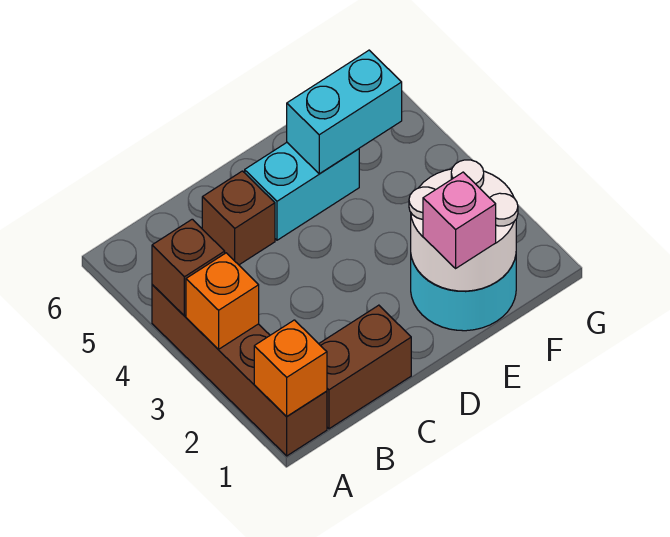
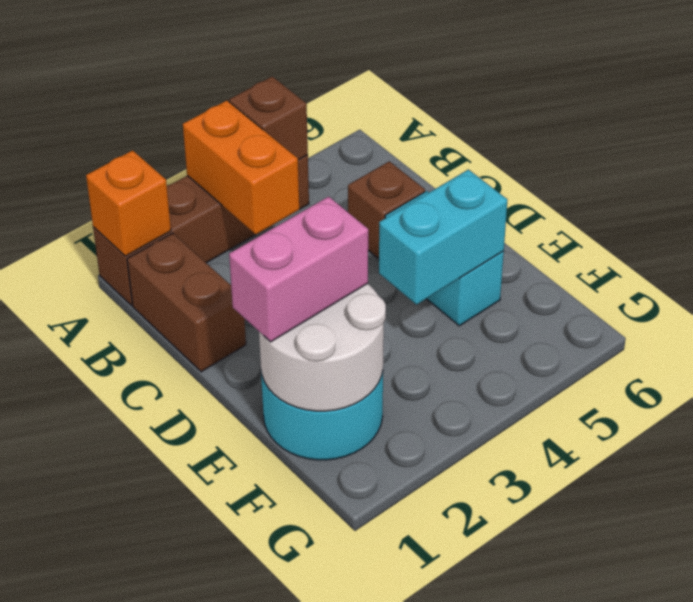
orange 1x1 brick [186,253,259,349] -> orange 1x2 brick [183,101,299,234]
pink 1x1 brick [423,172,496,268] -> pink 1x2 brick [229,197,368,342]
cyan 1x2 brick [287,50,402,174] -> cyan 1x2 brick turned to [379,170,507,305]

